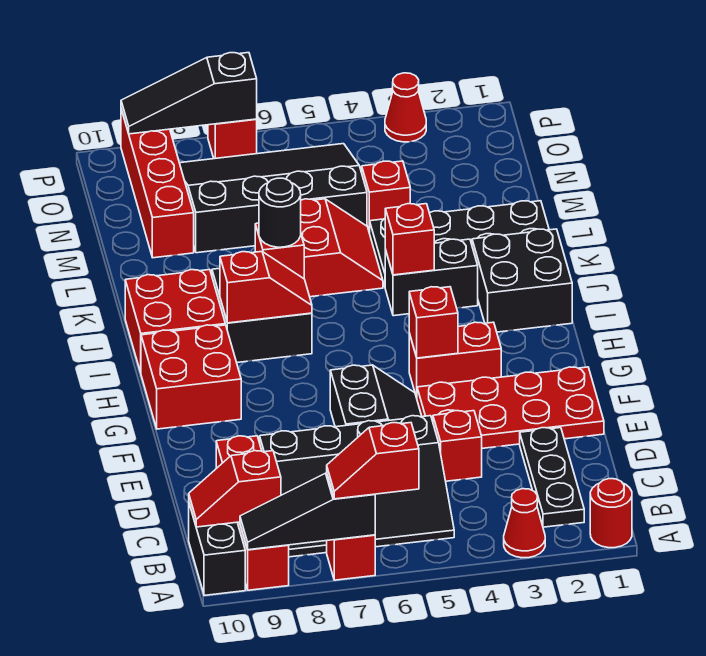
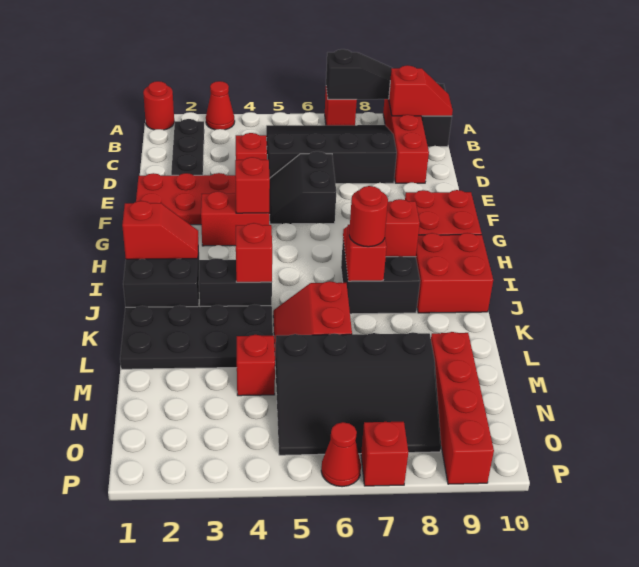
red 1x2 slope [327,423,419,499] -> red 1x2 slope moved to [122,201,198,259]
black 1x1 round brick [259,178,301,247] -> red 1x1 round brick [349,186,388,247]
red 1x1 cone [385,73,426,142] -> red 1x1 cone moved to [321,422,361,487]
black 1x3 slope [121,53,257,134] -> none

